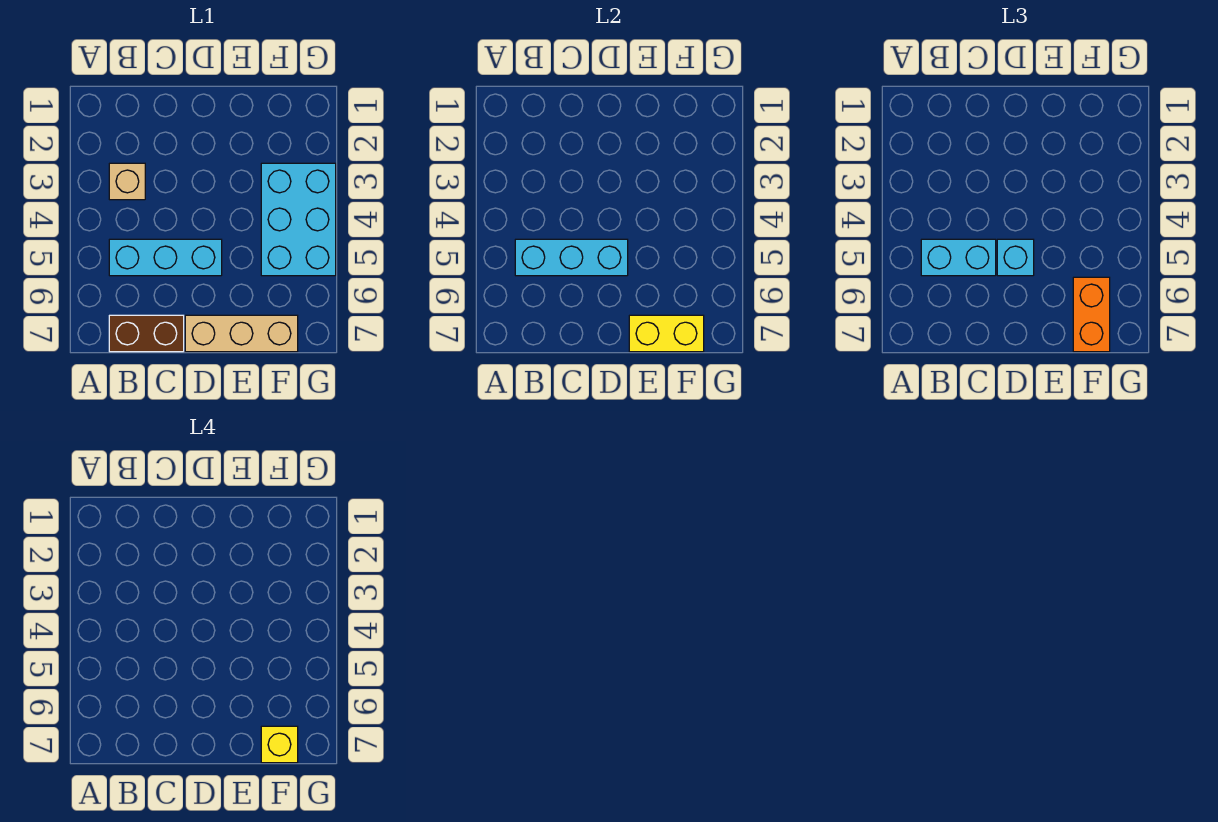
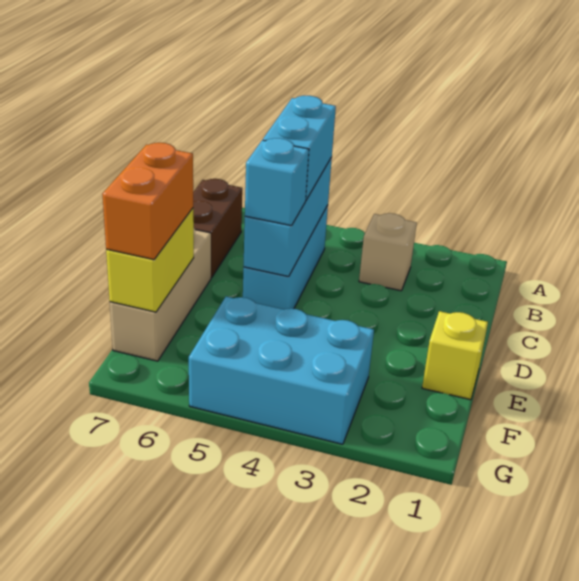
orange 1x2 brick [1073,277,1110,352] -> orange 1x2 brick turned to [102,143,193,260]
yellow 1x1 brick [261,726,298,763] -> yellow 1x1 brick moved to [422,311,488,400]

